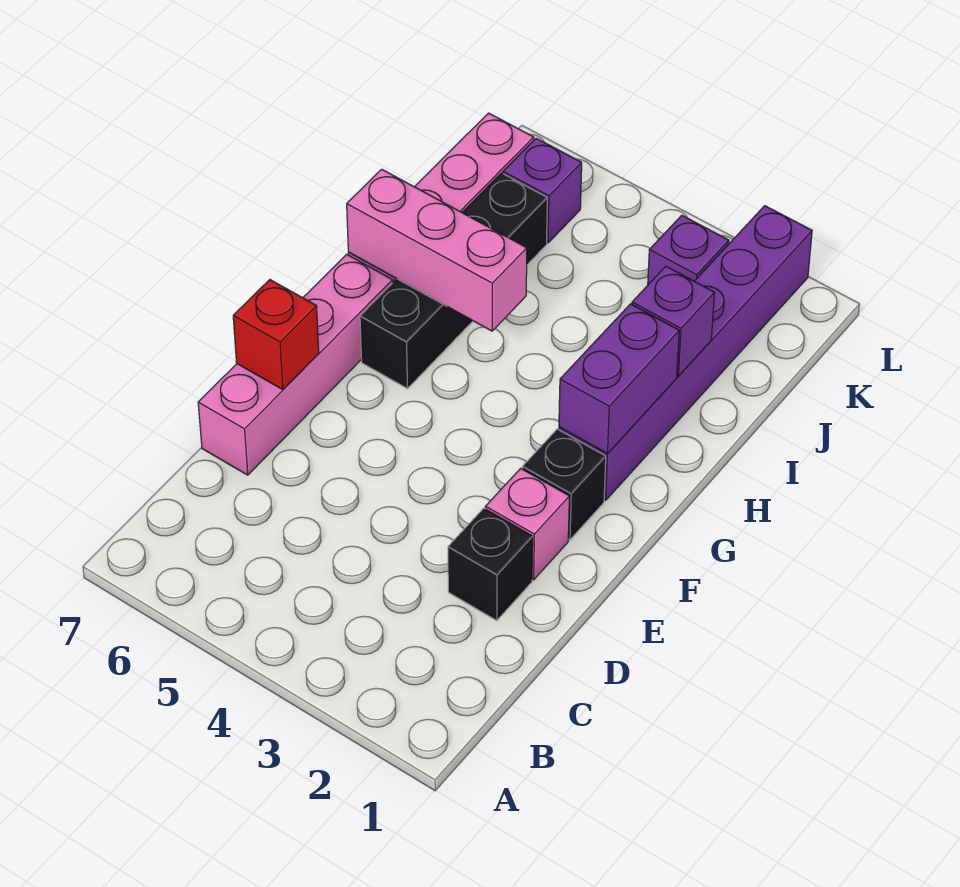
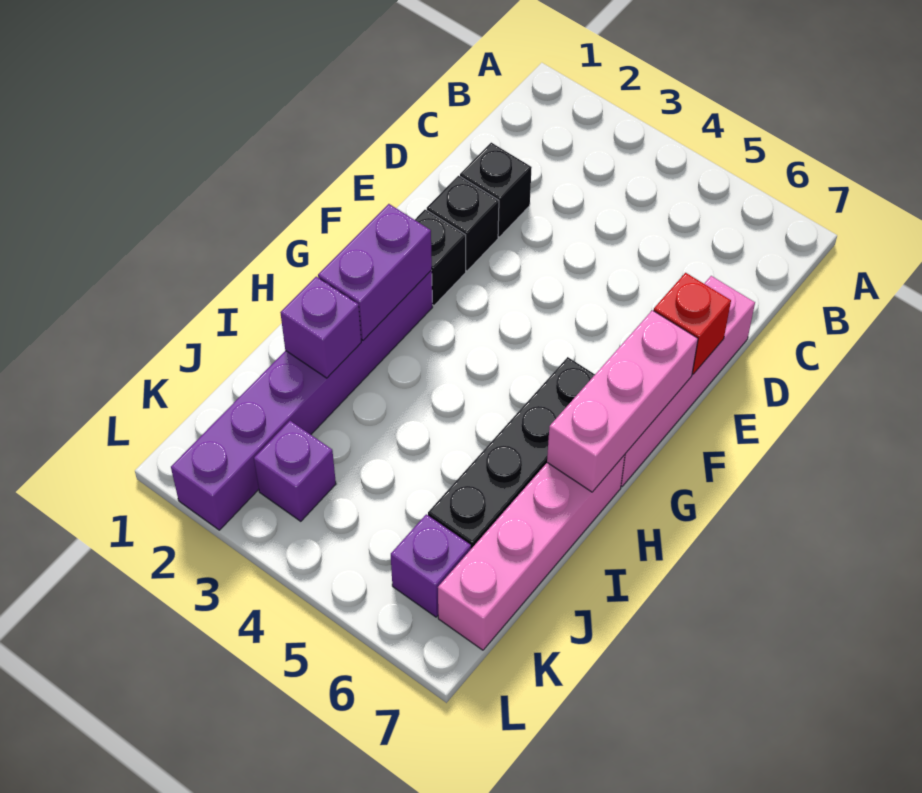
pink 1x1 brick [485,468,569,580] -> black 1x1 brick [427,176,499,271]
pink 1x3 brick [347,169,527,331] -> pink 1x3 brick turned to [547,310,698,492]

